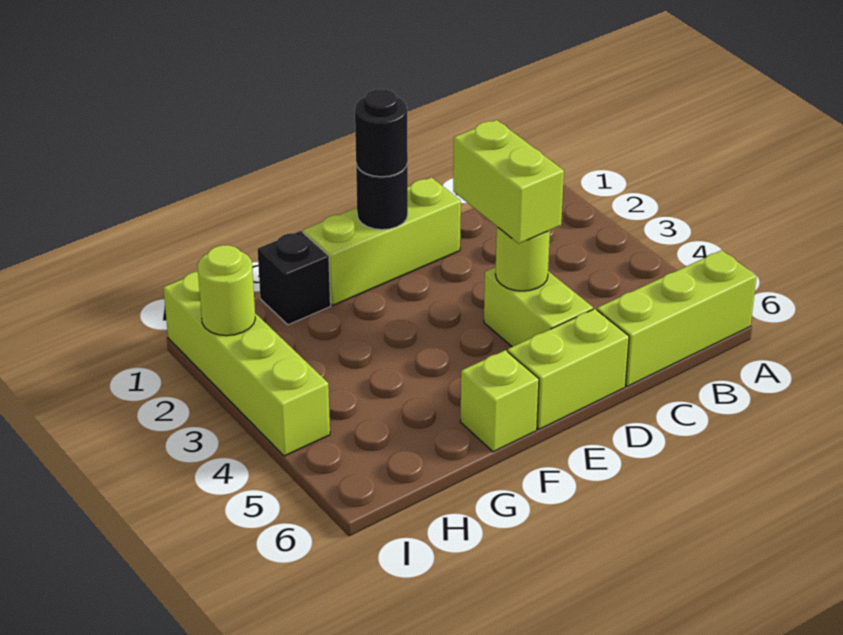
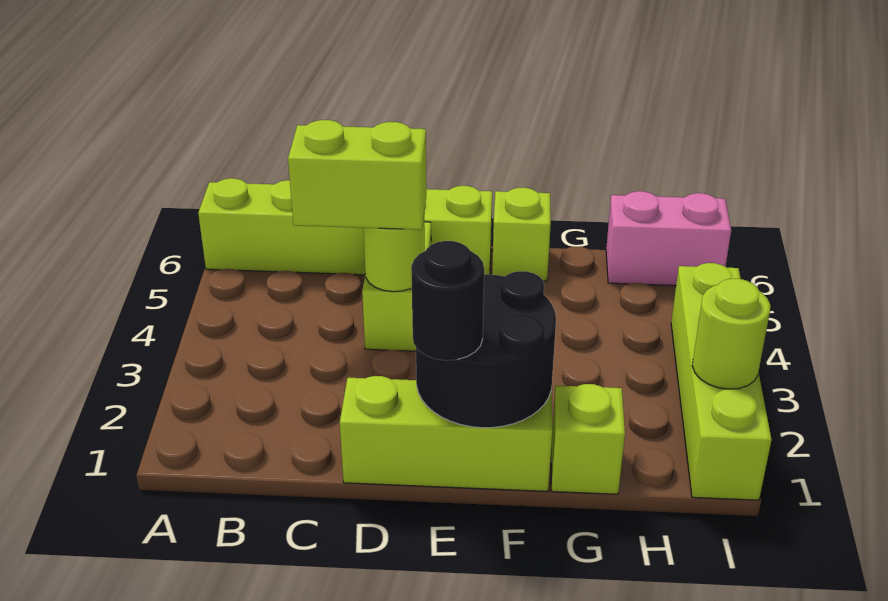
lime 1x2 brick [453,120,564,244] -> lime 1x2 brick turned to [288,120,426,230]
black 1x1 round brick [356,163,408,230] -> black 2x2 round brick [416,271,556,428]
black 1x1 brick [258,231,331,325] -> lime 1x1 brick [551,384,625,494]
none -> pink 1x2 brick [606,191,731,286]

